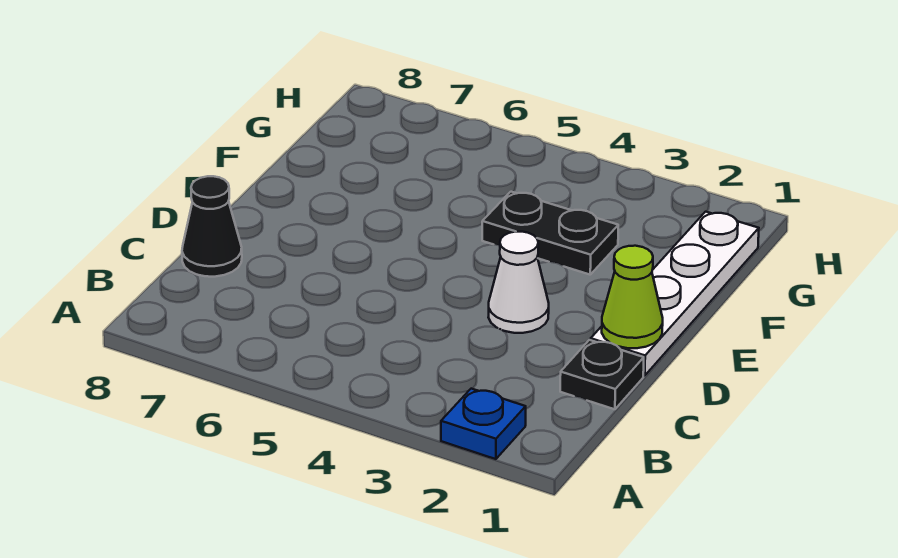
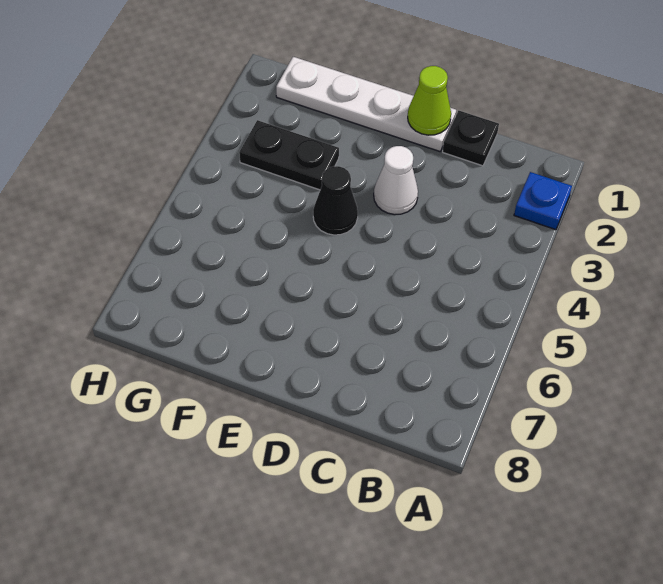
black 1x1 cone [182,176,242,277] -> black 1x1 cone moved to [313,166,358,235]
black 1x2 plate [482,192,618,275] -> black 1x2 plate turned to [239,120,339,190]

